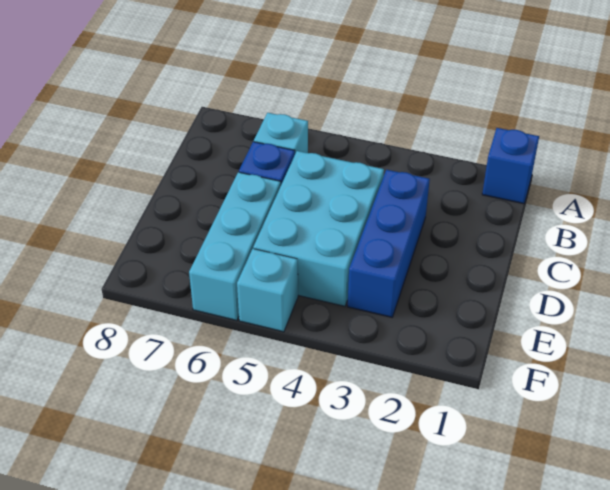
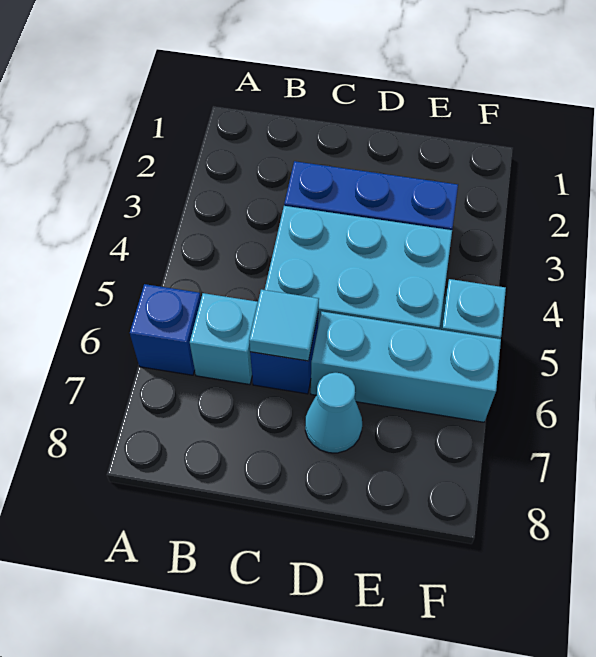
blue 1x1 brick [482,128,539,204] -> blue 1x1 brick moved to [130,284,201,375]
none -> cyan 1x1 tile [249,290,319,361]
none -> cyan 1x1 cone [305,373,362,453]

